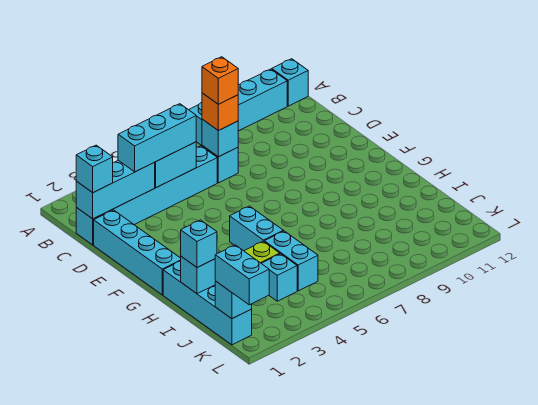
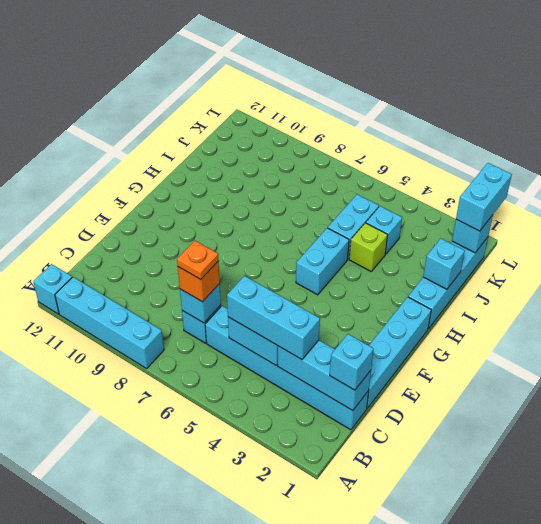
orange 1x1 brick [202,57,238,104] -> orange 1x1 plate [177,241,219,280]
cyan 1x1 brick [181,220,217,268] -> none

